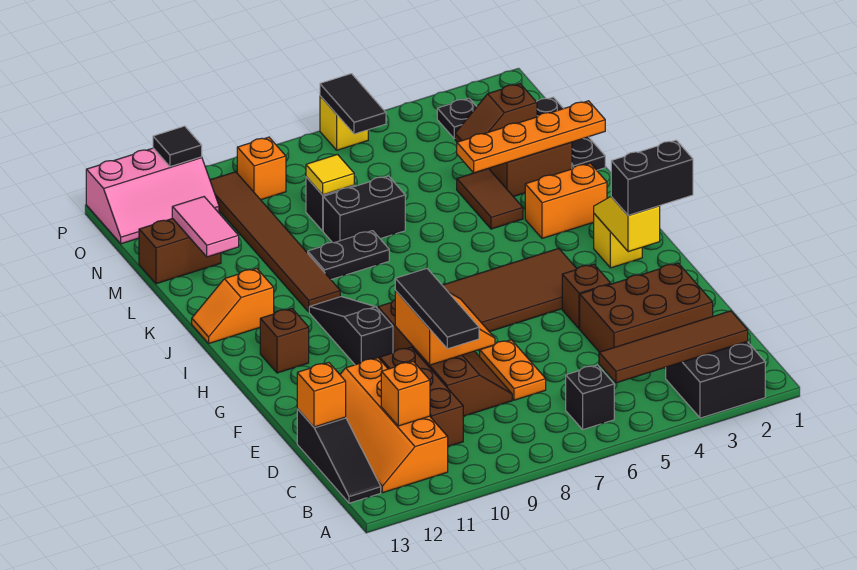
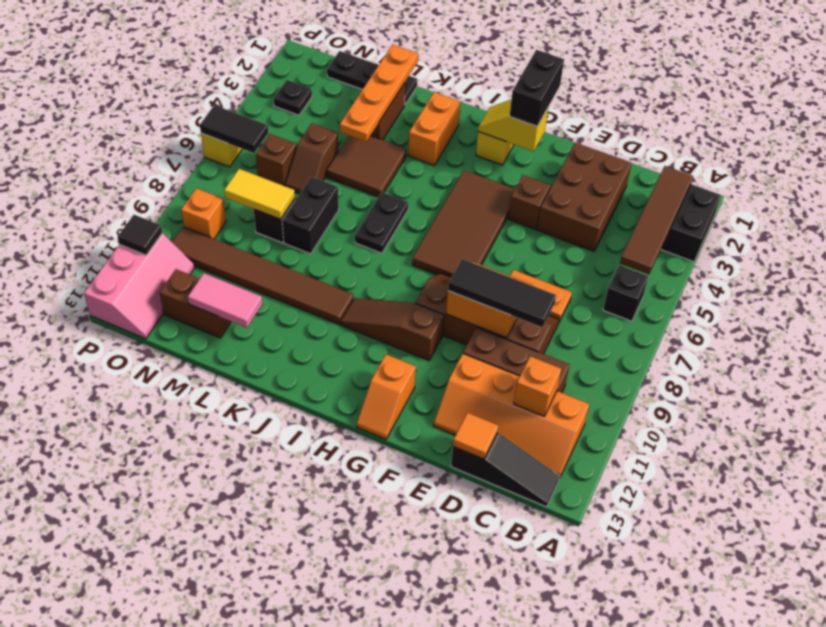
orange 1x1 brick [297,362,346,427] -> orange 1x1 tile [453,413,498,459]
black 1x3 slope [309,297,393,365] -> brown 1x3 slope [341,298,444,361]
brown 1x1 brick [260,308,309,373] -> brown 1x1 brick moved to [256,134,296,186]
orange 1x2 slope [192,268,274,343] -> orange 1x2 slope moved to [357,354,416,439]
brown 1x2 tile [457,169,523,229] -> brown 2x2 tile [327,136,407,197]
black 1x2 plate [308,231,389,279] -> black 1x2 plate moved to [355,192,409,253]
yellow 1x1 tile [306,155,354,195] -> yellow 1x2 tile [224,169,295,219]
brown 1x2 brick [139,218,221,284] -> brown 1x2 brick turned to [160,269,231,338]
brown 1x2 slope [455,84,537,142] -> brown 1x2 slope moved to [285,123,338,194]

